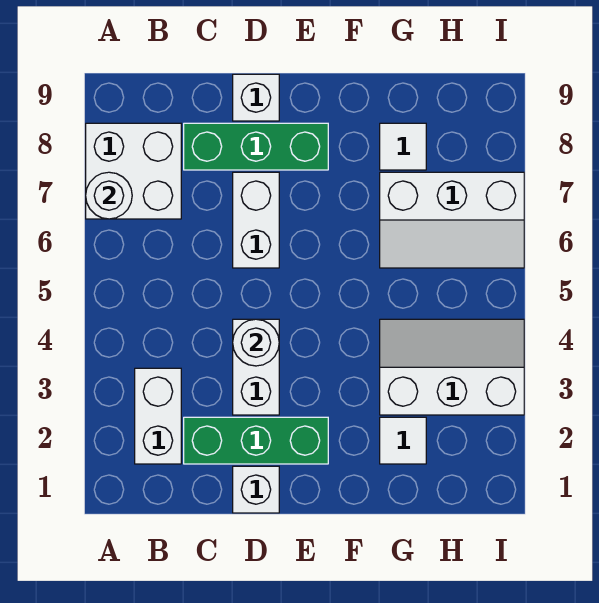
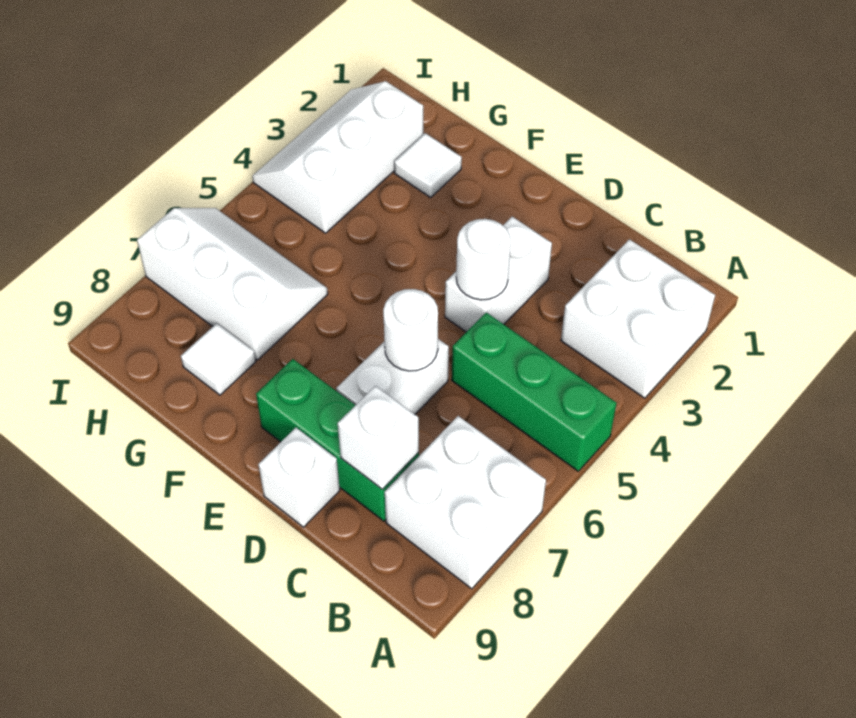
white 1x1 round brick [86,172,132,219] -> white 1x1 round brick moved to [383,289,438,371]
white 1x2 brick [135,368,181,464] -> white 2x2 brick [561,239,715,398]
green 1x3 brick [184,417,328,464] -> green 1x3 brick moved to [452,313,617,471]
white 1x1 brick [233,466,279,513] -> white 1x1 brick moved to [338,386,419,489]
white 2x3 slope [380,319,524,415] -> white 2x3 slope turned to [252,81,423,233]

